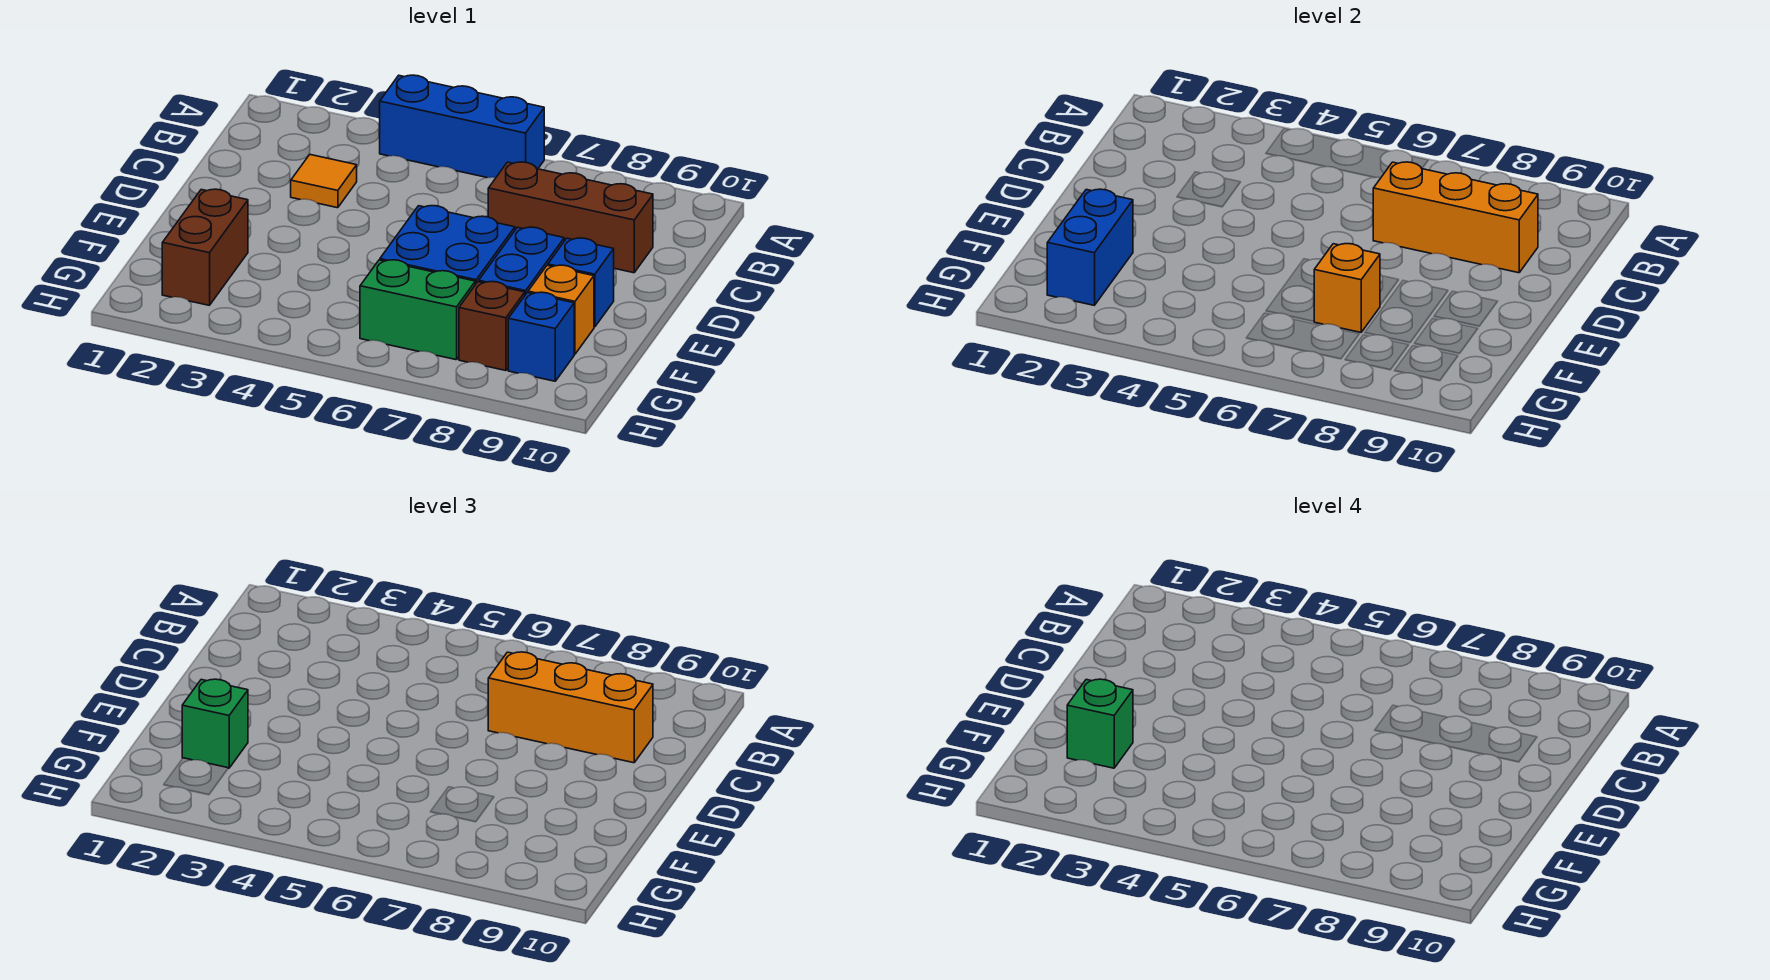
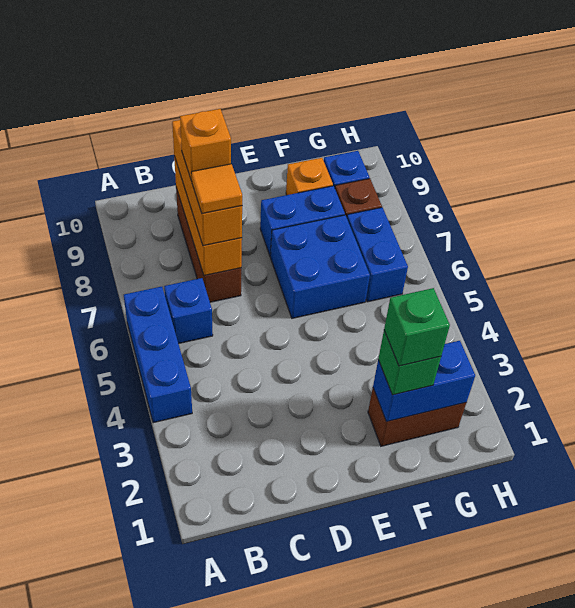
orange 1x1 tile [291,155,357,208] -> orange 1x1 tile moved to [191,164,242,214]
blue 1x1 brick [548,238,614,327] -> blue 1x1 brick moved to [164,278,213,344]
orange 1x1 brick [1314,244,1380,332] -> orange 1x1 brick moved to [180,109,231,181]
green 1x2 brick [360,260,475,360] -> blue 1x2 brick [347,208,408,302]

